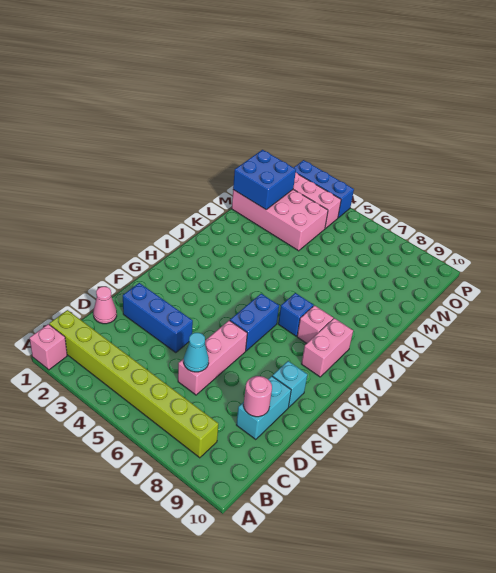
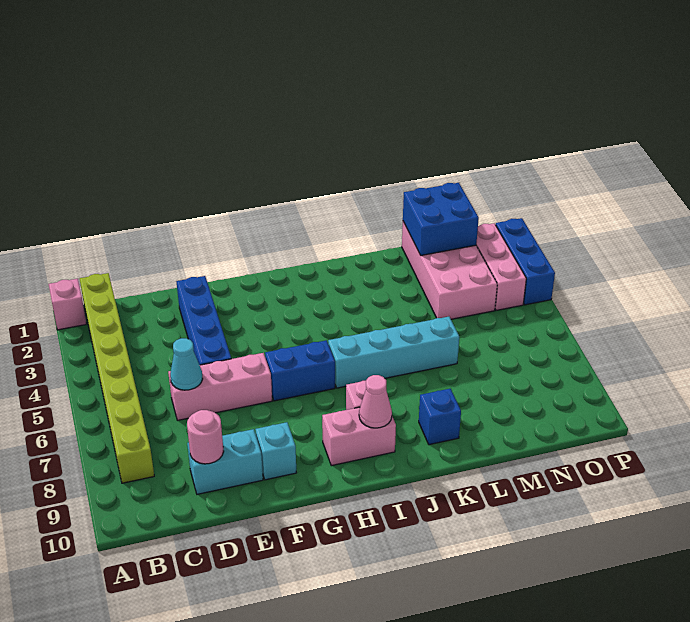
pink 1x1 cone [93,287,117,324] -> pink 1x1 cone moved to [359,375,392,428]
blue 1x3 brick [123,283,193,353] -> blue 1x4 brick [176,276,231,365]
none -> cyan 1x4 brick [328,317,459,388]
blue 1x1 brick [278,293,314,336] -> blue 1x1 brick moved to [419,389,461,445]

